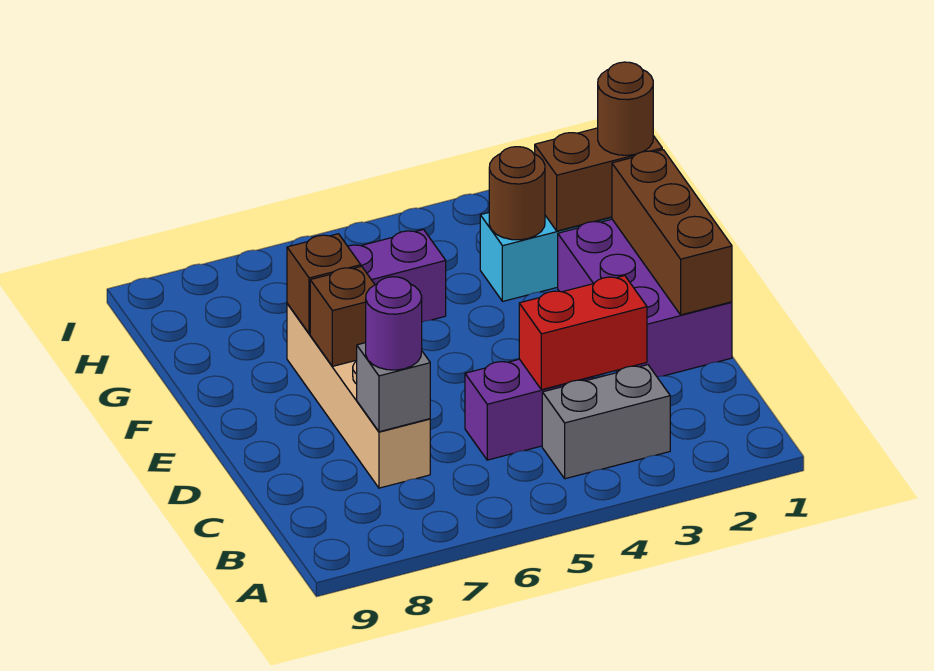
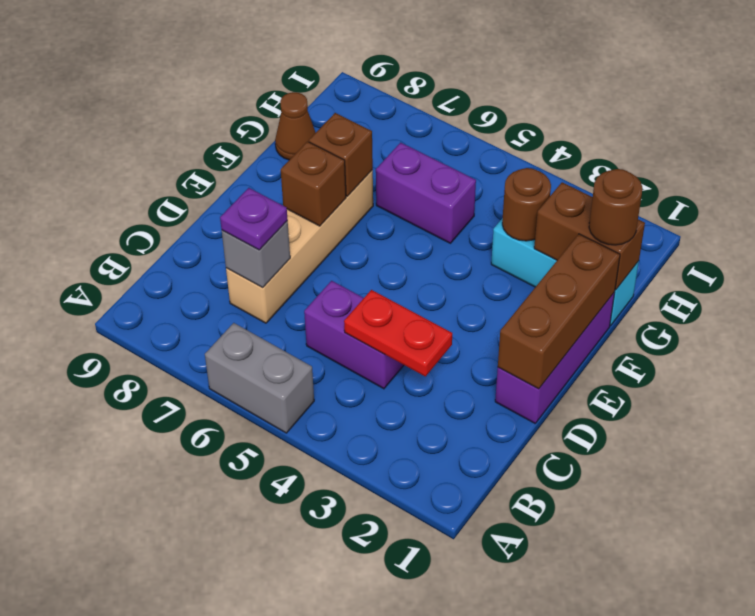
grey 1x2 brick [542,365,670,479] -> grey 1x2 brick moved to [205,323,314,433]
red 1x2 brick [519,276,647,390] -> red 1x2 plate [344,290,452,377]
purple 1x1 round brick [366,277,422,370] -> purple 1x1 plate [220,188,288,250]
purple 2x3 brick [558,219,732,377] -> purple 1x3 brick [495,292,615,423]
none -> brown 1x1 cone [275,92,316,160]

